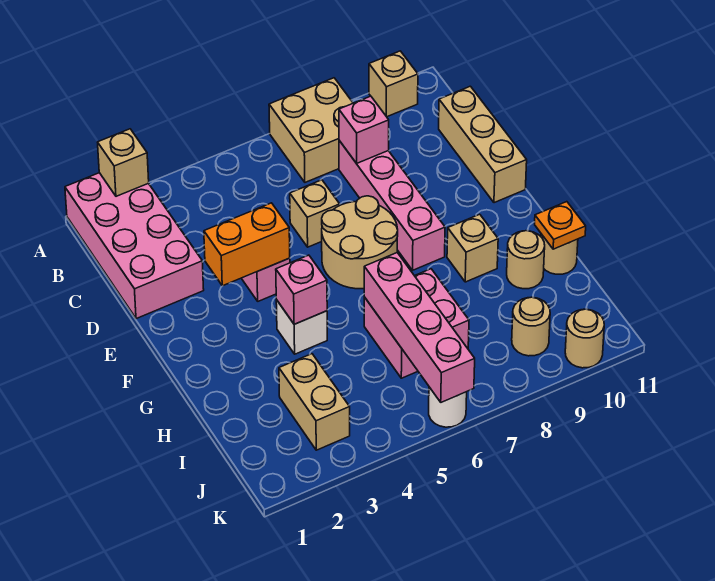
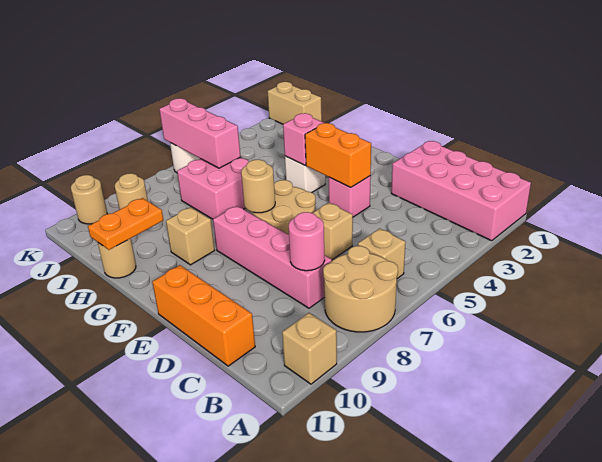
tan 1x1 brick [98,129,149,196] -> tan 1x1 brick moved to [358,228,406,279]
tan 2x2 brick [269,78,353,182] -> tan 2x2 round brick [323,246,398,332]
pink 1x1 brick [339,96,389,163] -> pink 1x1 round brick [289,212,325,271]
tan 1x3 brick [439,86,527,203] -> orange 1x3 brick [152,265,255,366]
orange 1x2 brick [204,203,290,286] -> orange 1x2 brick turned to [305,123,371,187]
pink 1x4 brick [364,253,475,402] -> pink 1x3 brick [159,98,241,168]
tan 1x1 round brick [507,231,545,289] -> tan 1x1 round brick moved to [241,160,275,213]
orange 1x1 plate [535,202,586,249] -> orange 1x2 plate [88,198,163,250]
tan 1x2 brick [279,354,350,450] -> tan 1x2 brick moved to [267,82,322,124]

